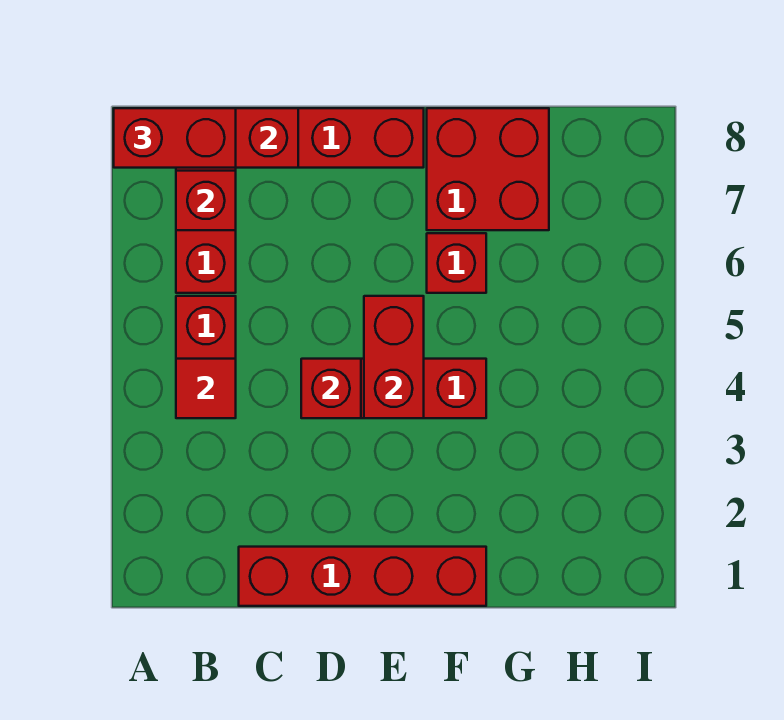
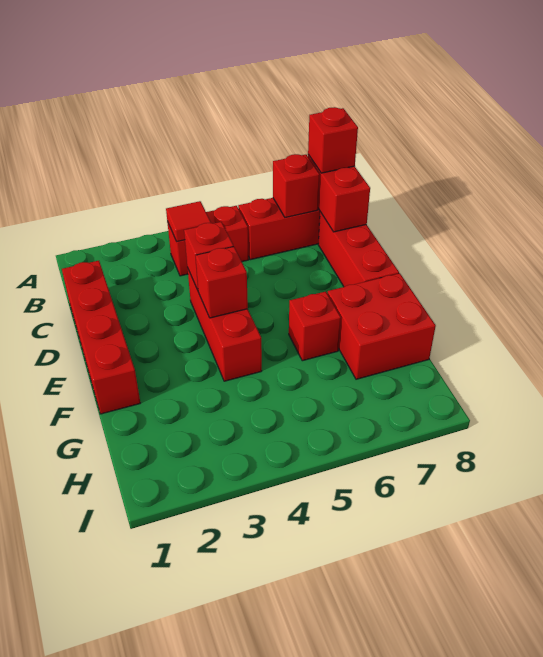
red 1x2 brick [114,108,236,168] -> red 1x1 brick [308,107,358,173]
red 1x2 brick [364,296,424,418] -> red 1x1 brick [196,247,248,318]

